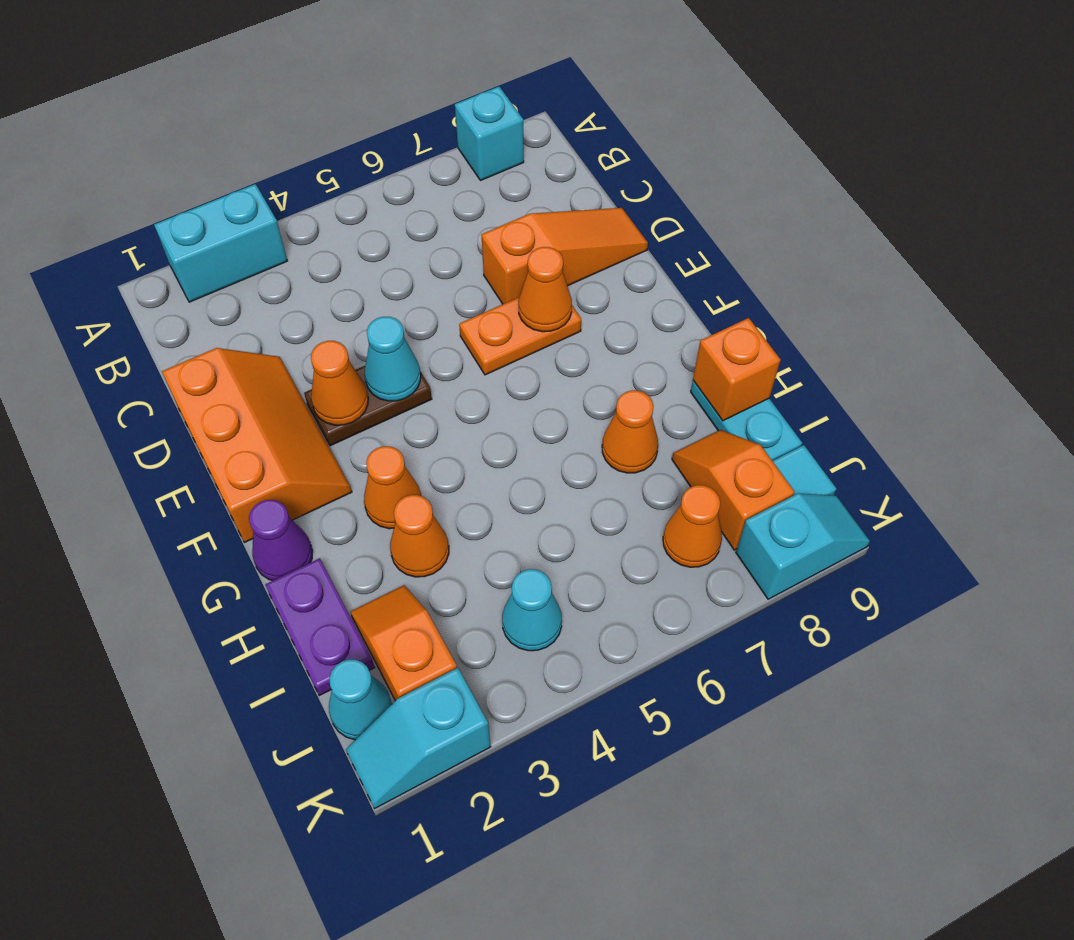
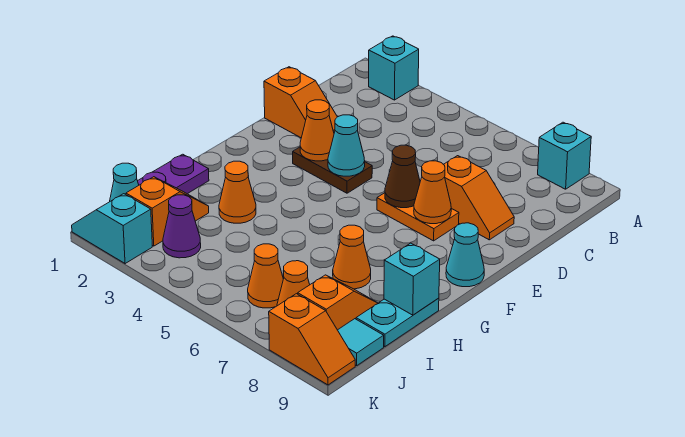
cyan 1x2 brick [154,184,287,302] -> cyan 1x1 brick [369,36,419,100]
orange 2x3 slope [162,348,352,542] -> orange 1x2 slope [264,67,337,138]
orange 1x3 slope [481,208,648,304] -> orange 1x2 slope [443,156,514,240]
none -> brown 1x1 cone [385,145,420,208]
purple 1x1 cone [249,500,313,581] -> purple 1x1 cone moved to [163,195,201,258]
orange 1x1 cone [364,446,421,529] -> orange 1x1 cone moved to [248,244,283,308]
orange 1x1 brick [693,318,781,421] -> cyan 1x1 brick [384,243,440,315]
cyan 1x1 cone [502,569,562,651] -> cyan 1x1 cone moved to [446,223,484,287]
cyan 1x2 slope [736,493,870,599] -> orange 1x2 slope [269,294,355,385]

